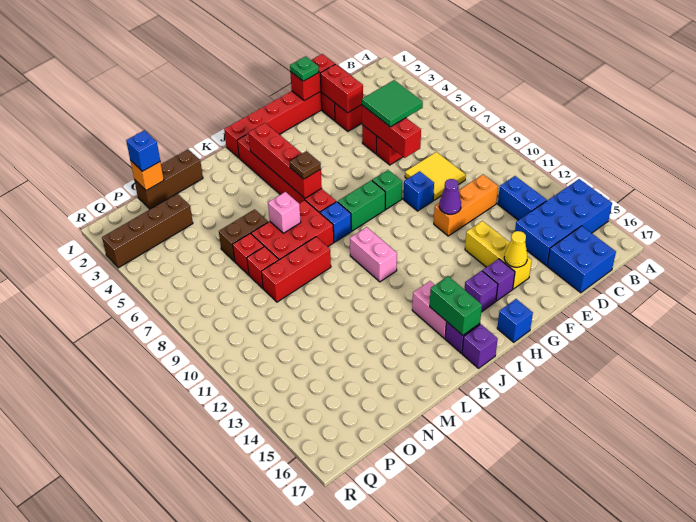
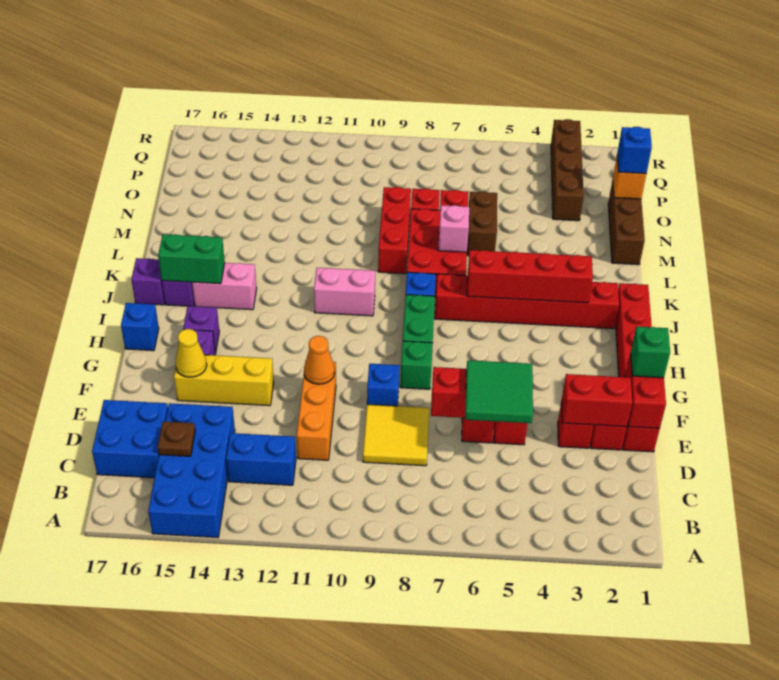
green 1x1 plate [290,56,319,81] -> green 1x1 brick [631,327,670,378]
purple 1x1 cone [439,179,461,214] -> orange 1x1 cone [304,336,335,384]
brown 1x1 plate [290,151,321,179] -> brown 1x1 plate moved to [158,421,195,456]

